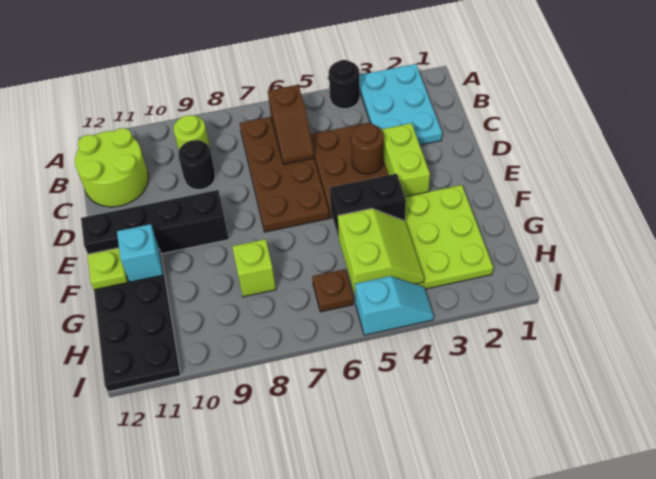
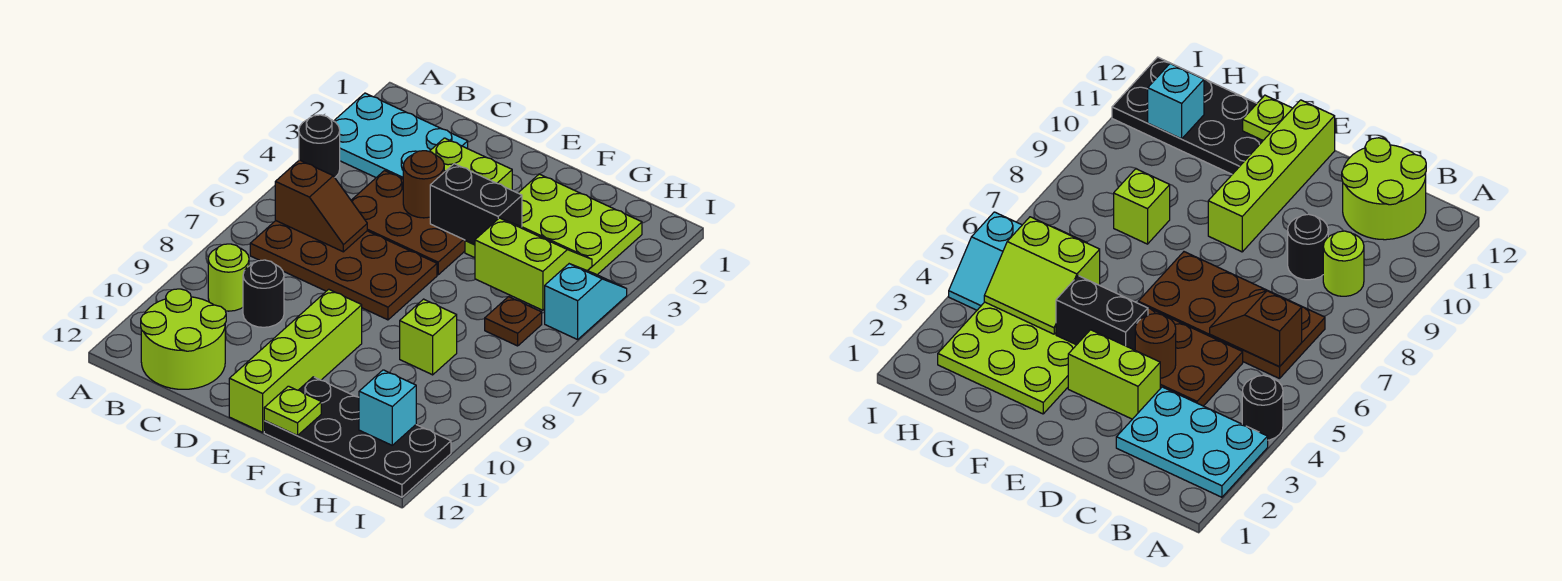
black 1x4 brick [81,190,229,254] -> lime 1x4 brick [229,289,362,432]
black 1x2 brick [330,174,406,237] -> black 1x2 brick turned to [430,164,522,245]
cyan 1x1 brick [117,224,163,282] -> cyan 1x1 brick moved to [359,370,416,445]

